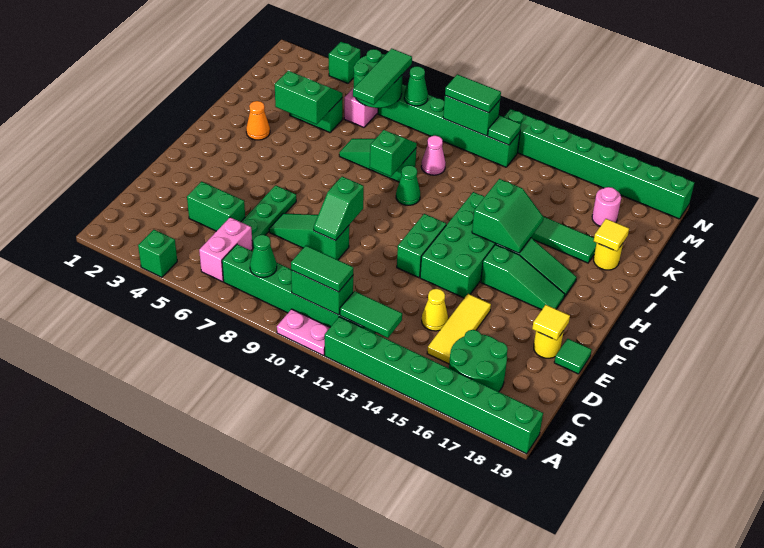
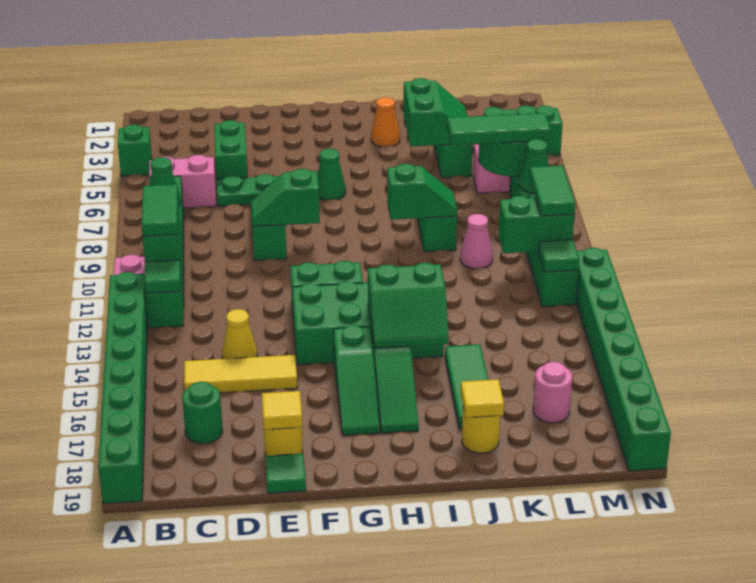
green 1x2 tile [340,291,402,338] -> green 1x1 tile [144,260,181,293]
green 2x2 round brick [449,330,508,392] -> green 1x1 round brick [182,382,223,444]
green 1x1 cone [396,165,420,205] -> green 1x1 cone moved to [317,149,346,201]
green 1x2 brick [443,96,500,136] -> green 1x2 brick turned to [498,196,574,253]

